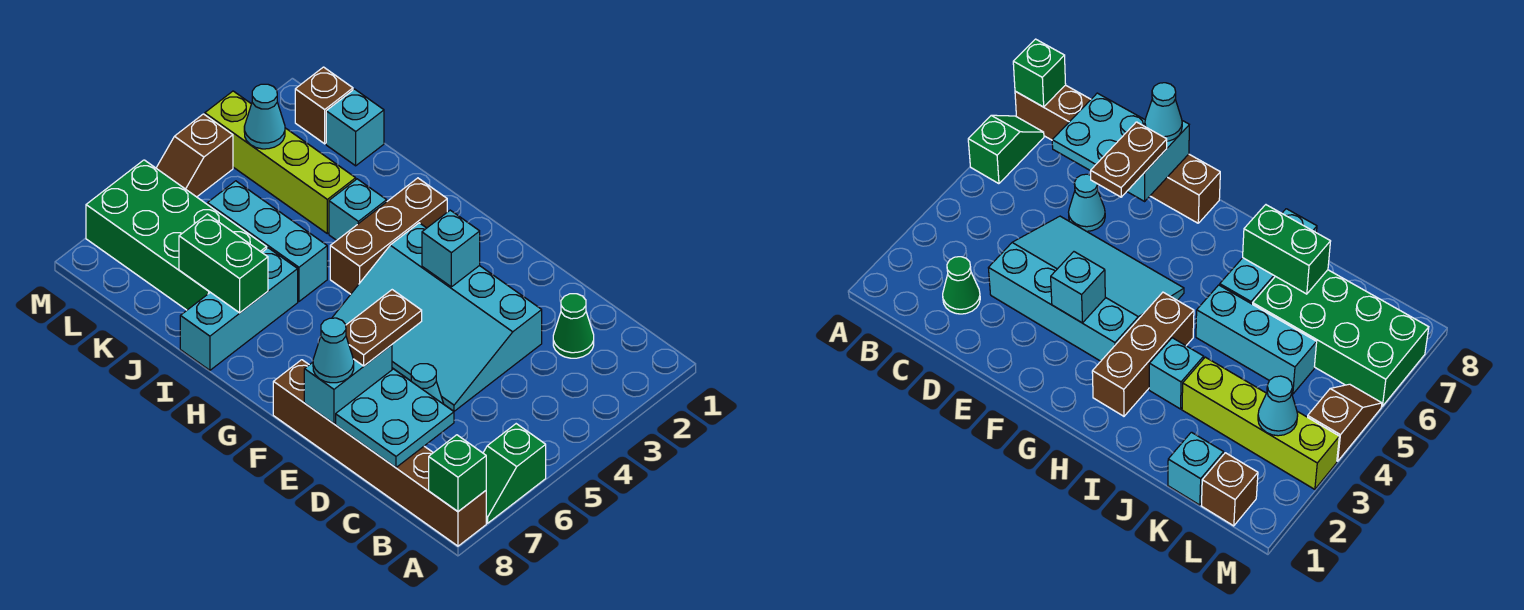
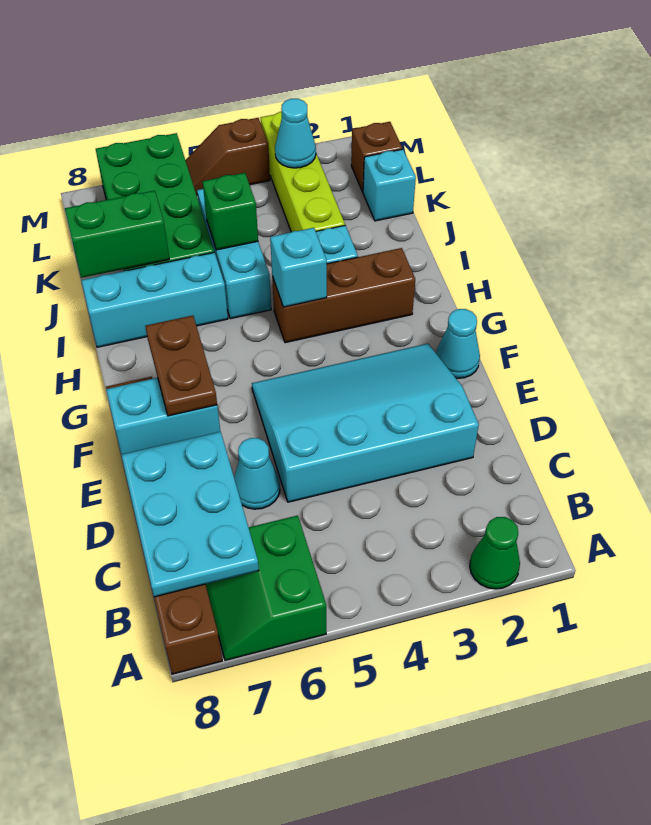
green 1x2 slope [483,424,546,523] -> green 2x2 slope [206,515,326,660]
green 1x1 brick [429,435,486,511] -> green 1x1 brick moved to [203,173,258,250]
green 1x1 cone [553,294,594,358] -> green 1x1 cone moved to [470,517,520,589]
cyan 2x2 plate [336,369,454,467] -> cyan 2x3 plate [121,432,259,597]
cyan 3x4 slope [332,223,542,411] -> cyan 3x4 slope turned to [252,344,479,502]
brown 1x2 plate [346,290,422,366] -> brown 1x2 plate turned to [145,315,217,416]
cyan 1x1 cone [313,318,354,383] -> cyan 1x1 cone moved to [436,309,480,378]
cyan 1x1 brick [422,210,480,287] -> cyan 1x1 brick moved to [270,228,327,307]
green 1x2 brick [179,214,268,313] -> green 1x2 brick turned to [65,191,169,278]

